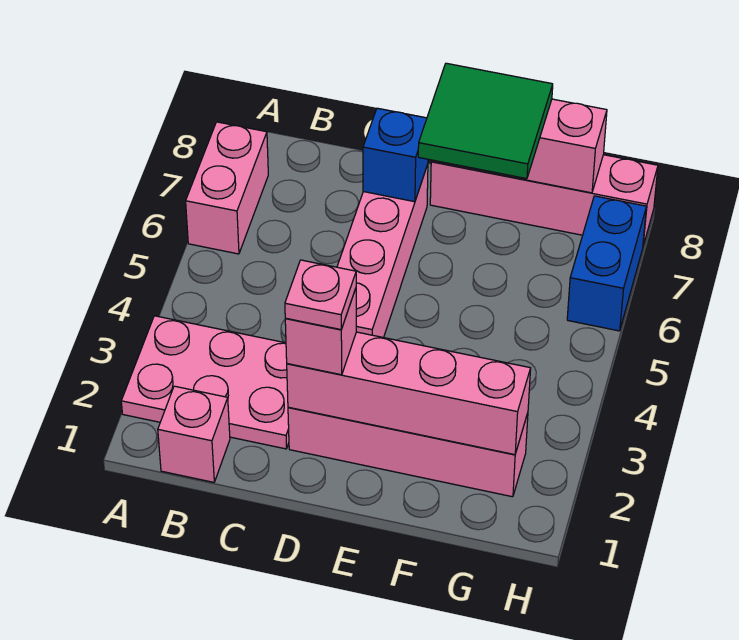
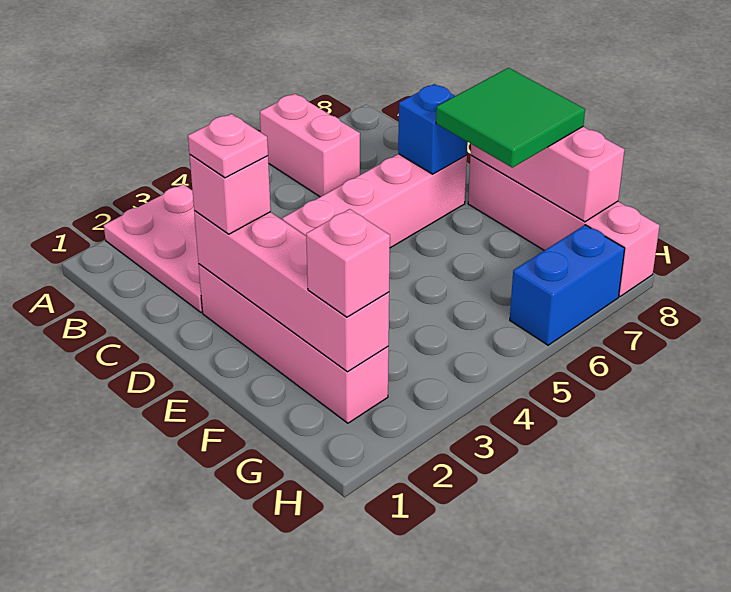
pink 1x2 brick [186,122,268,254] -> pink 1x2 brick turned to [260,94,360,197]
pink 1x1 brick [158,386,230,482] -> pink 1x1 brick moved to [306,209,390,317]

